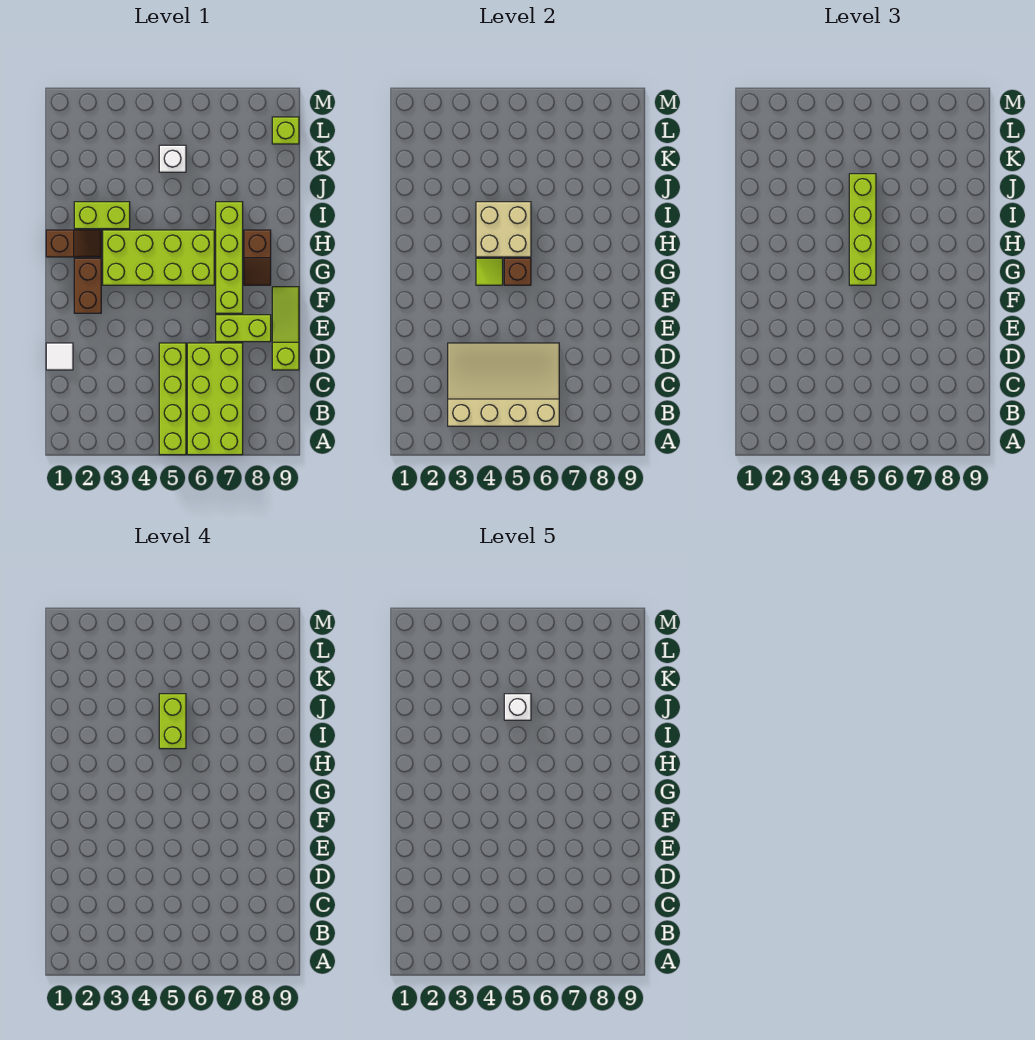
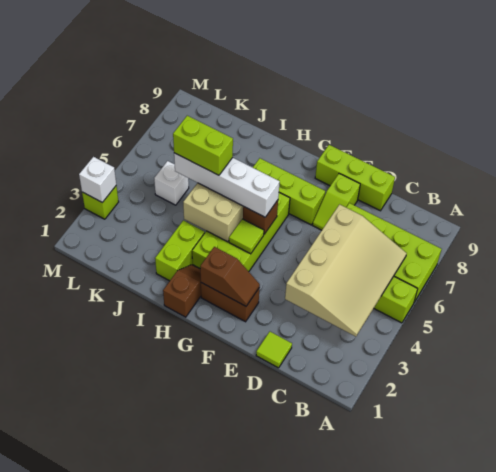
tan 3x4 slope [448,343,559,426] -> tan 3x4 slope turned to [285,204,407,337]
white 1x1 tile [46,343,73,370] -> lime 1x1 tile [256,332,292,368]
lime 1x3 slope [272,287,299,370] -> lime 1x3 brick [315,145,395,211]
lime 1x2 brick [216,315,271,342] -> lime 1x2 slope [313,174,360,230]
lime 1x4 brick [216,202,243,313] -> lime 1x3 brick [253,158,325,225]
lime 1x4 brick [849,174,876,285] -> white 1x4 brick [174,153,280,217]
brown 1x2 slope [244,230,271,285] -> brown 1x2 slope moved to [200,247,260,306]
white 1x1 brick [504,694,531,720] -> white 1x1 brick moved to [79,157,116,202]
lime 1x1 brick [272,117,299,144] -> lime 1x1 brick moved to [82,186,119,219]

